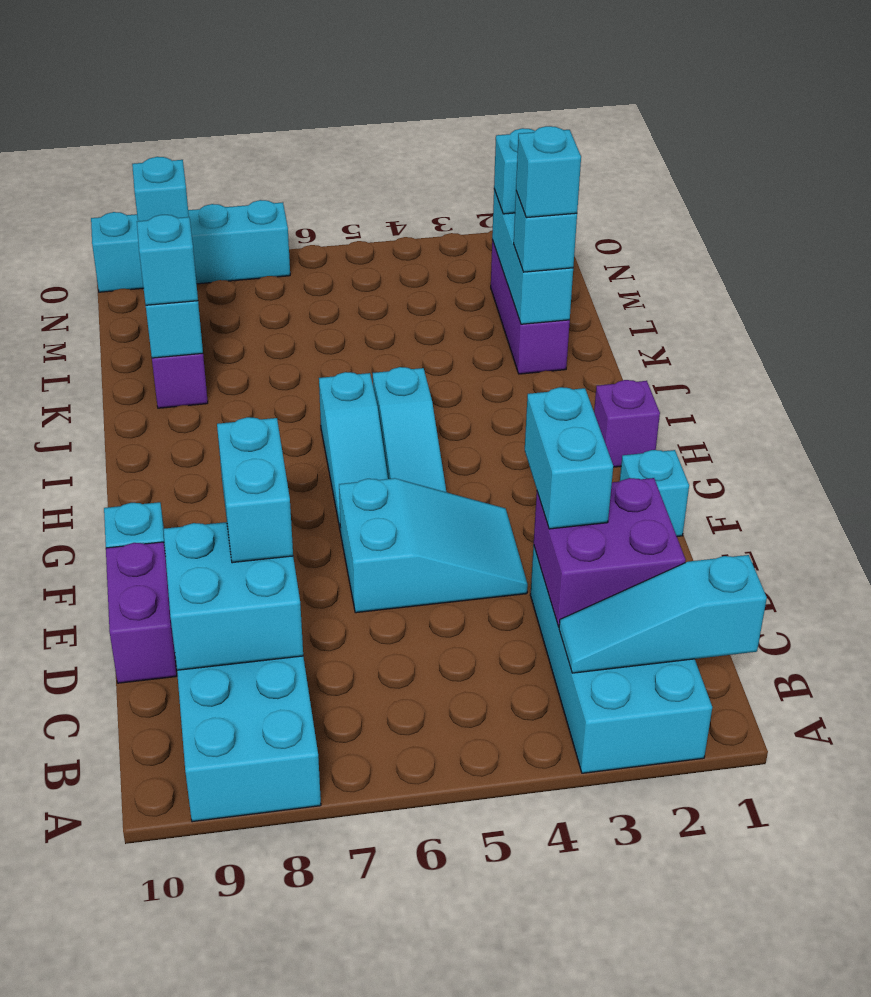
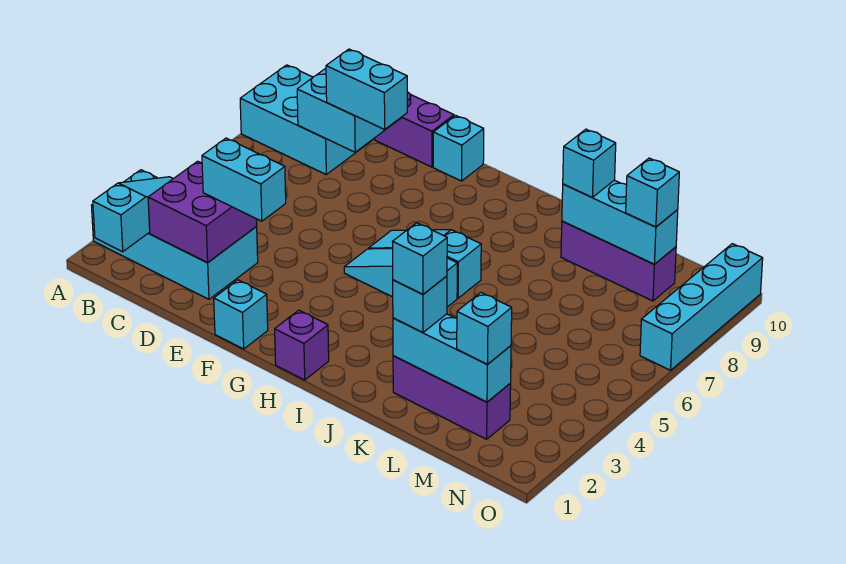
cyan 2x3 slope [339,478,528,613] -> none

